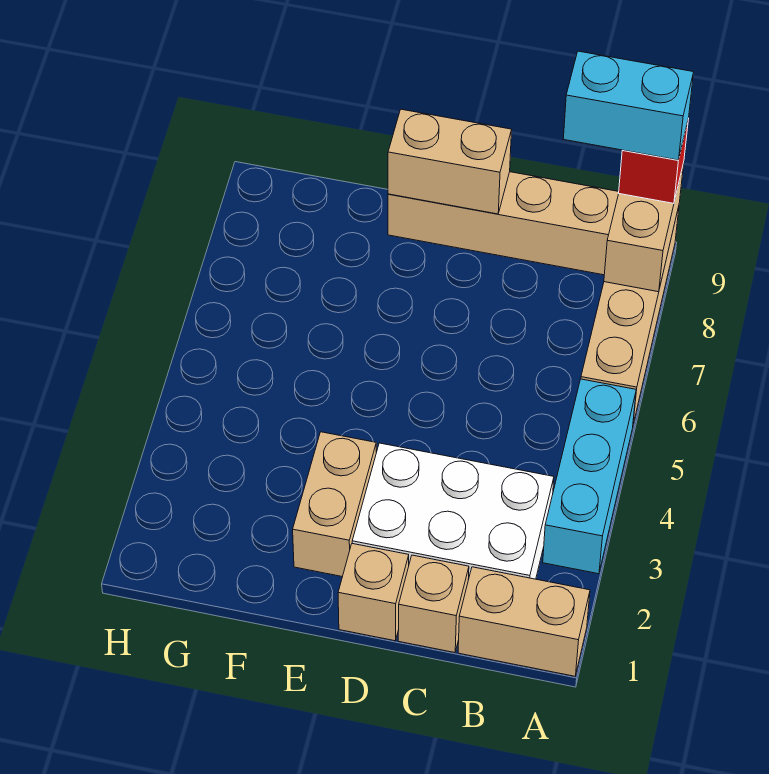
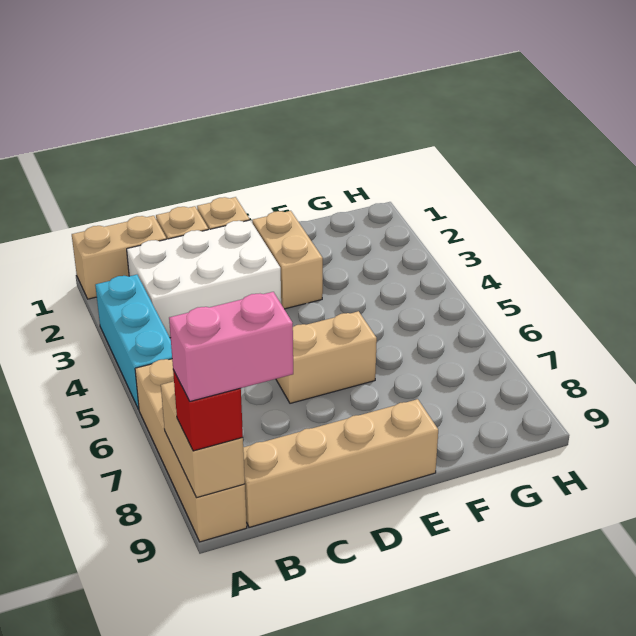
cyan 1x2 brick [563,51,694,160] -> pink 1x2 brick [169,292,293,401]
tan 1x2 brick [388,109,512,214] -> tan 1x2 brick moved to [276,311,377,403]

